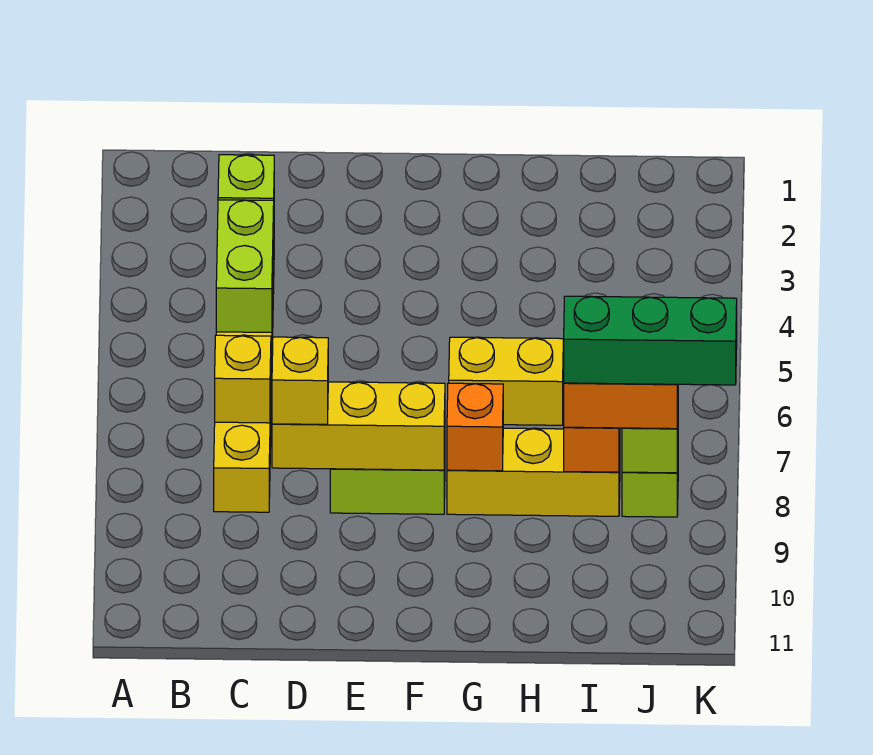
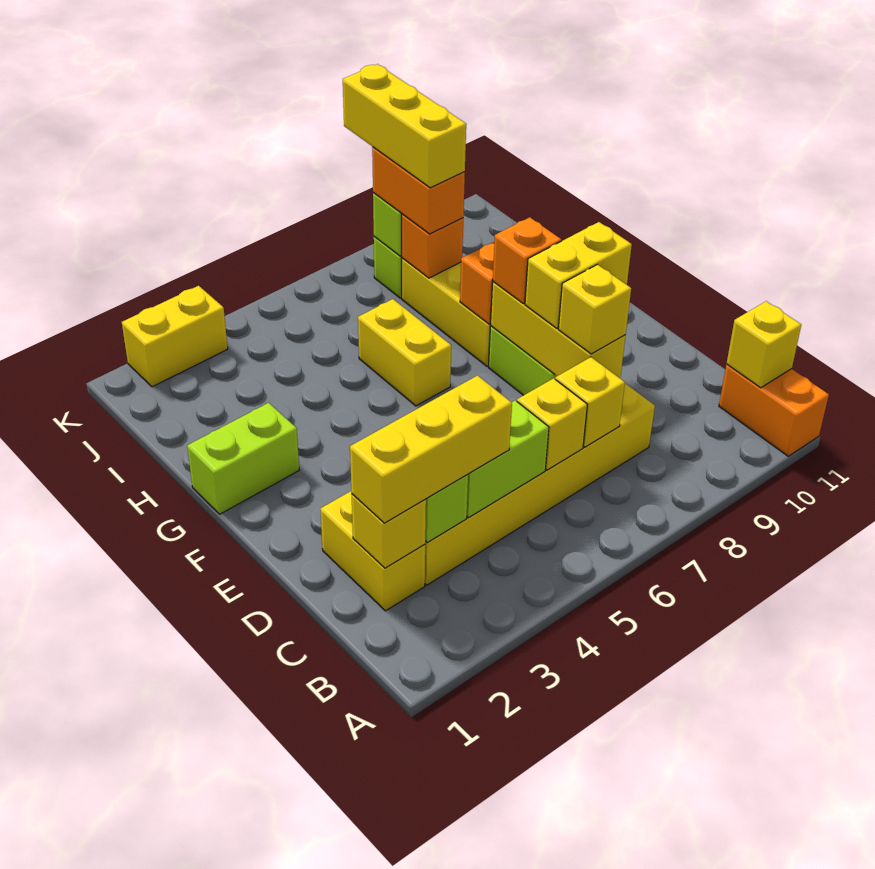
none -> orange 1x2 brick [719,365,829,456]
none -> yellow 1x1 brick [727,301,801,388]
none -> yellow 1x2 brick [320,491,425,611]
none -> yellow 1x1 brick [351,494,426,568]
none -> yellow 1x3 brick [350,376,512,523]
none -> yellow 1x1 brick [517,378,587,470]
none -> yellow 1x2 brick [525,222,632,328]
none -> orange 1x1 brick [493,217,561,304]
none -> lime 1x2 brick [187,403,299,514]
green 1x3 brick [564,296,737,385] -> yellow 1x3 brick [343,64,466,188]
none -> yellow 1x2 brick [122,286,228,387]

